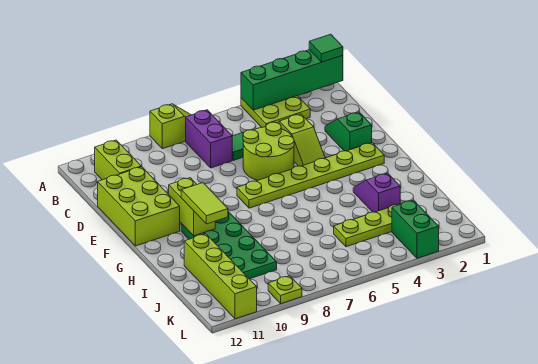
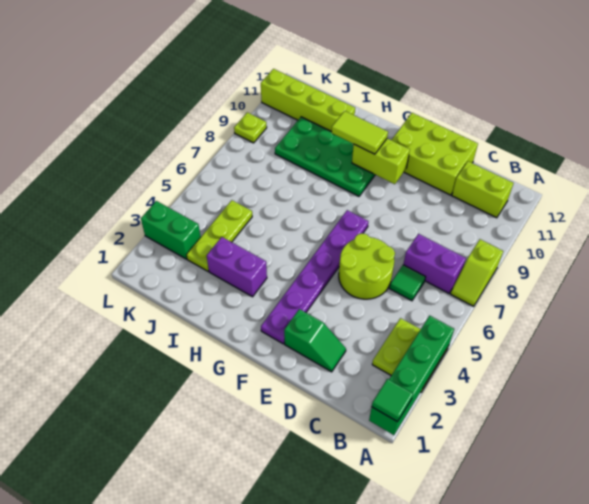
lime 1x2 slope [279,114,325,166] -> none
lime 1x6 plate [237,143,384,208] -> purple 1x6 plate [261,210,368,344]
purple 1x2 slope [353,173,400,212] -> purple 1x2 brick [207,237,267,297]

